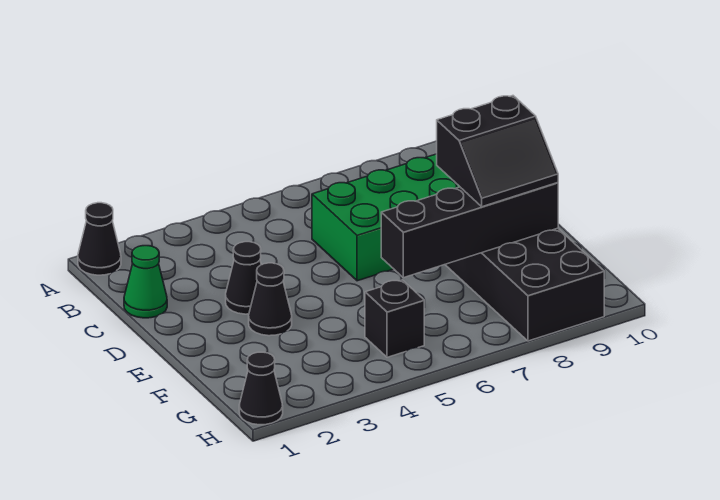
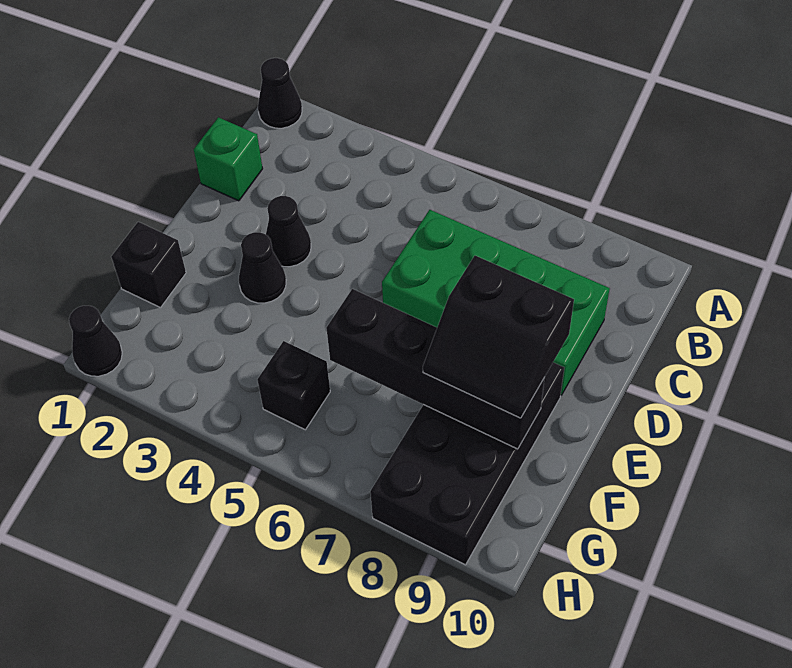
green 1x1 cone [124,246,167,318] -> green 1x1 brick [194,117,263,201]
none -> black 1x1 brick [111,222,186,307]

